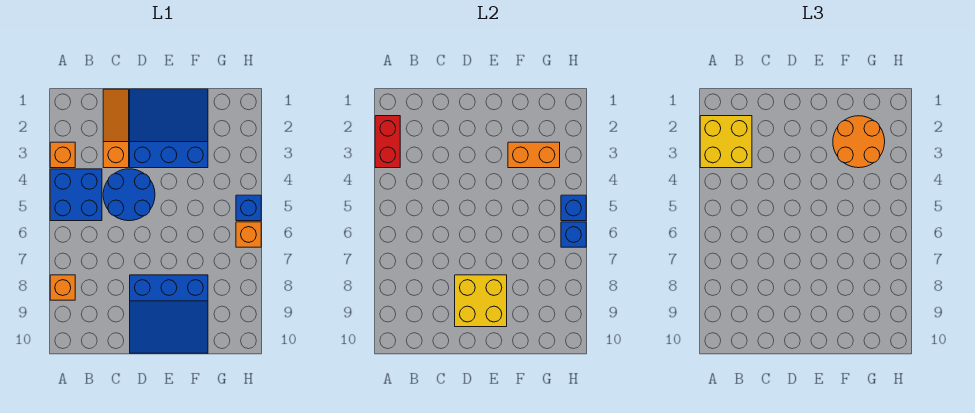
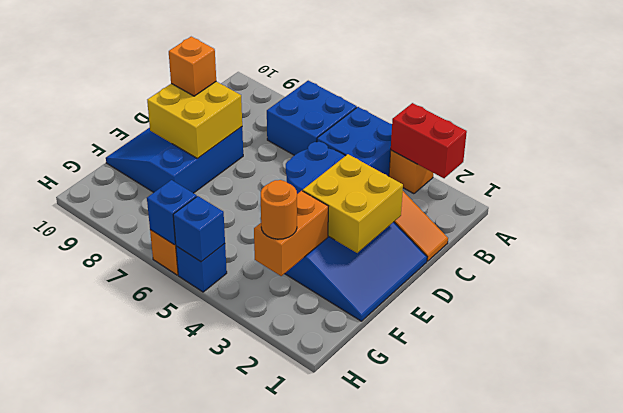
yellow 2x2 brick [700,116,752,168] -> yellow 2x2 brick moved to [303,154,403,253]
none -> blue 2x2 brick [267,81,357,155]
orange 1x1 brick [50,275,75,300] -> orange 1x1 brick moved to [169,37,216,96]
orange 2x2 round brick [833,116,885,168] -> orange 1x1 round brick [261,180,297,239]

